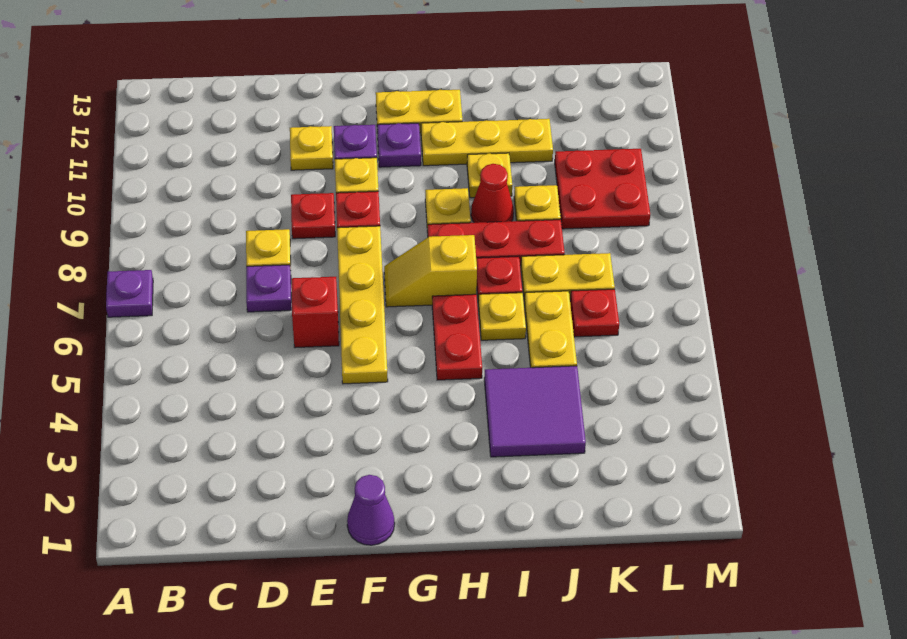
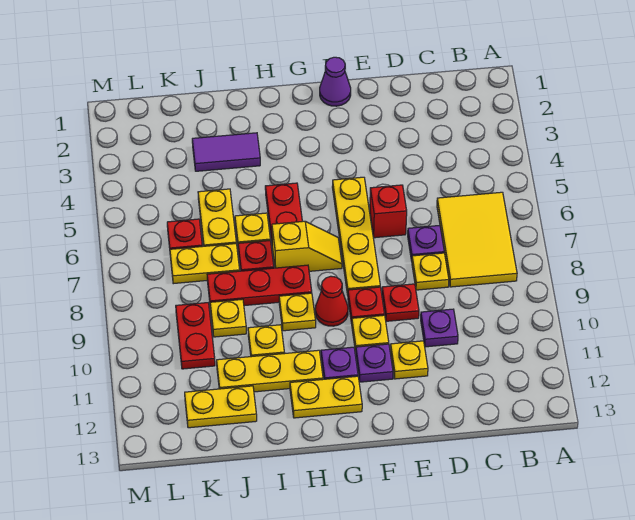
purple 1x1 plate [106,270,153,317] -> purple 1x1 plate moved to [421,309,458,347]
none -> yellow 2x3 tile [437,192,517,287]
purple 2x2 tile [484,366,586,457] -> purple 1x2 tile [192,133,260,171]
red 1x1 cone [471,164,514,223] -> red 1x1 cone moved to [315,276,348,326]
none -> yellow 1x2 plate [185,386,257,428]
red 2x2 plate [555,149,650,229] -> red 1x2 plate [176,303,215,369]

